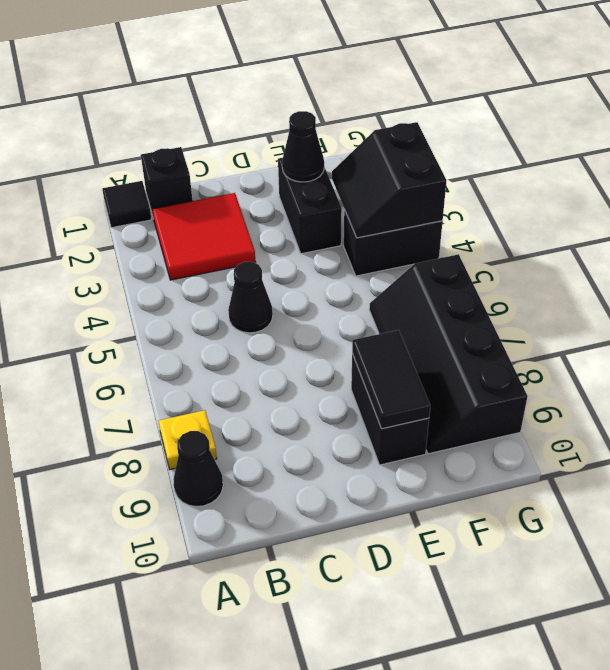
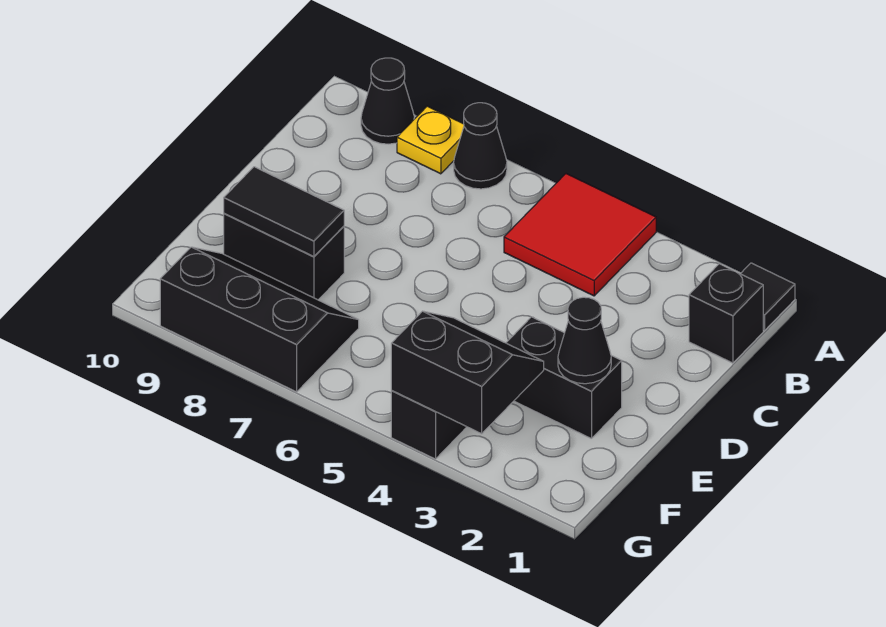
red 2x2 tile [152,193,256,280] -> red 2x2 tile moved to [504,174,656,296]
black 1x1 cone [228,262,273,333] -> black 1x1 cone moved to [454,103,507,189]
black 2x4 slope [369,254,528,454] -> black 2x3 slope [160,247,359,392]

